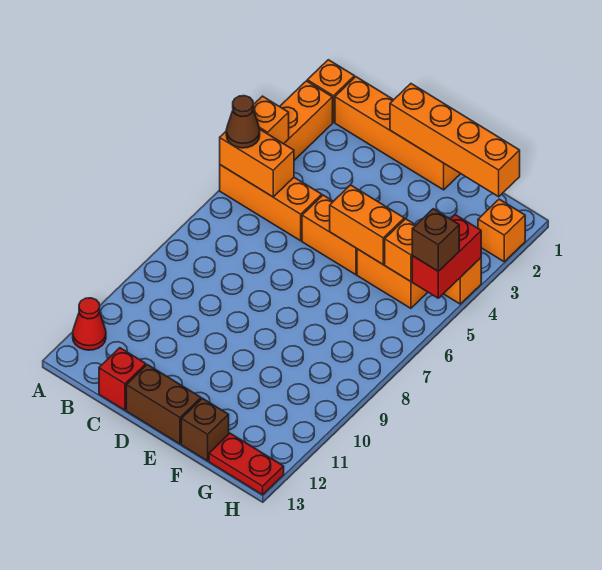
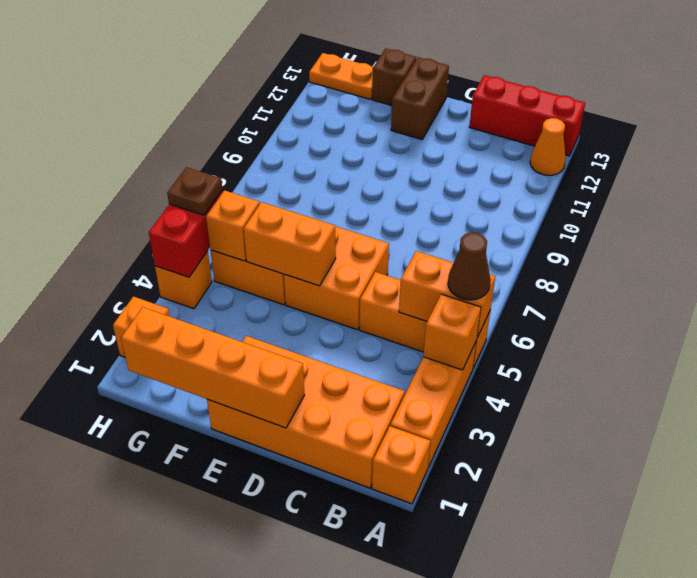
red 1x1 cone [73,298,106,350] -> orange 1x1 cone [530,118,566,175]
orange 1x4 brick [335,77,461,190] -> orange 2x4 brick [207,336,404,488]
red 1x1 brick [99,348,146,410] -> red 1x3 brick [469,75,585,156]
orange 1x2 brick [302,195,357,275] -> orange 2x2 brick [284,226,389,330]
brown 1x2 brick [126,365,201,444] -> brown 1x2 brick turned to [391,57,449,139]
red 1x2 plate [209,433,284,495] -> orange 1x2 plate [309,53,373,99]
brown 1x1 brick [412,209,459,271] -> brown 1x1 plate [167,167,222,215]

